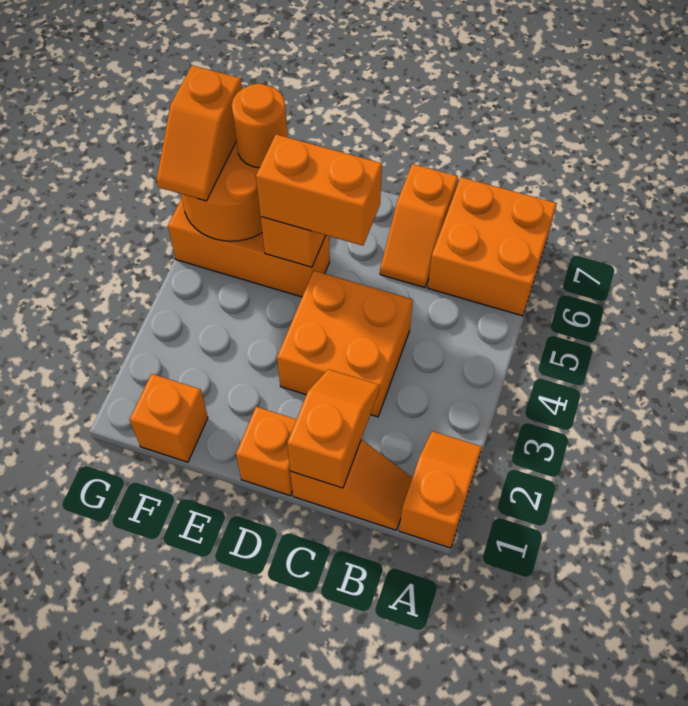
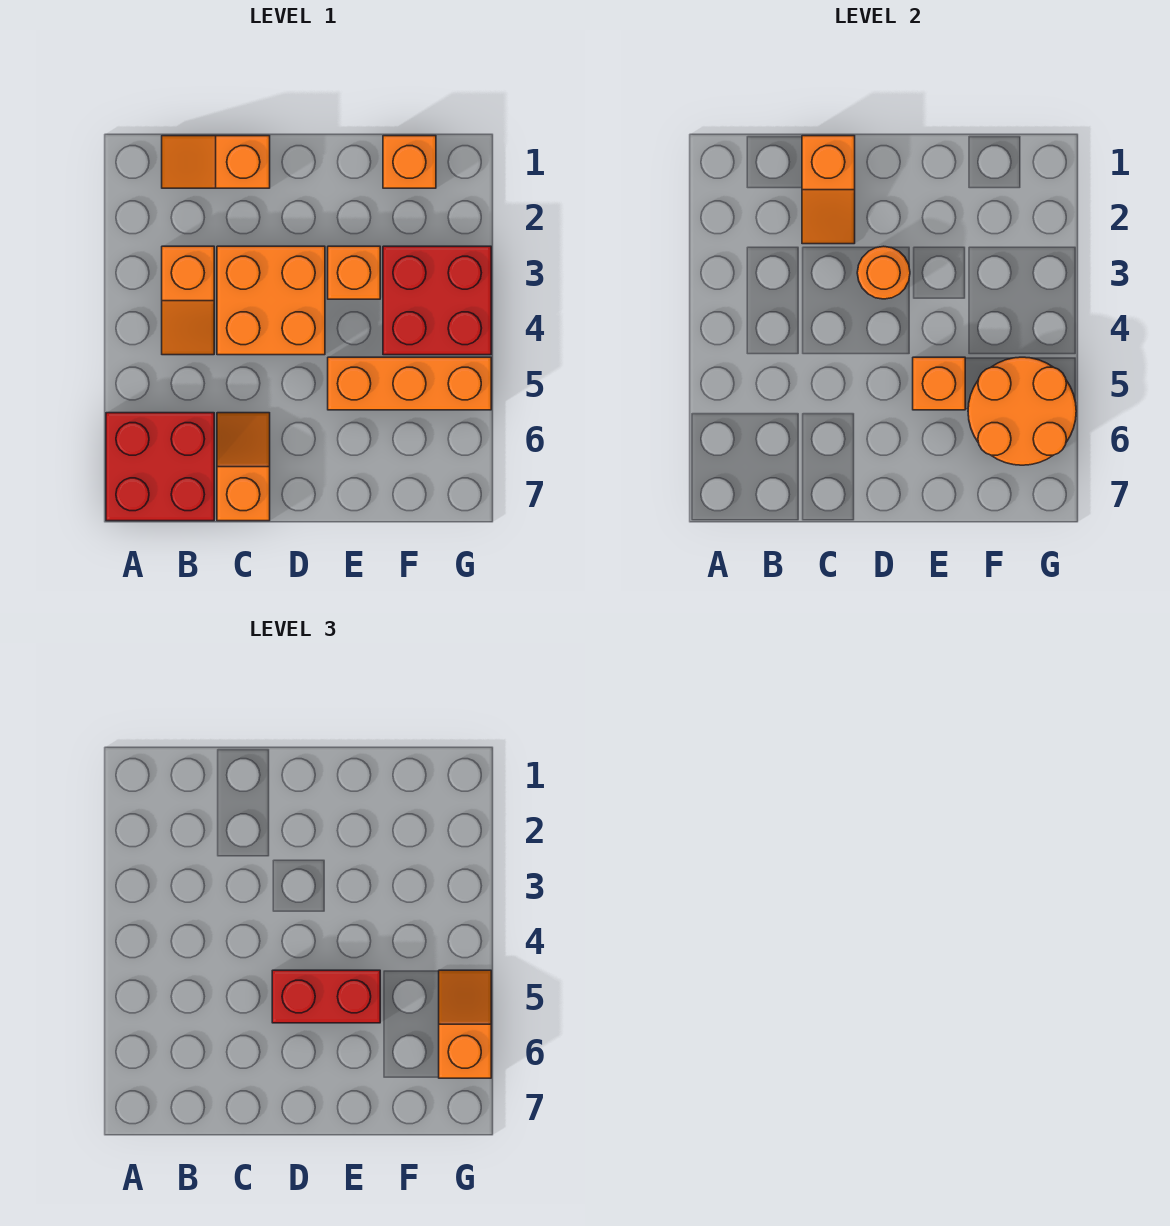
orange 1x2 slope [399,431,482,548] -> orange 1x2 slope moved to [162,246,214,355]
orange 2x2 brick [428,177,557,316] -> red 2x2 brick [106,413,214,521]
orange 1x1 brick [236,407,296,496] -> orange 1x1 brick moved to [328,246,380,299]
orange 1x2 brick [256,135,382,246] -> red 1x2 brick [272,970,380,1023]
none -> red 2x2 brick [383,246,491,355]
orange 1x1 round brick [232,84,287,168] -> orange 1x1 round brick moved to [857,246,910,299]

